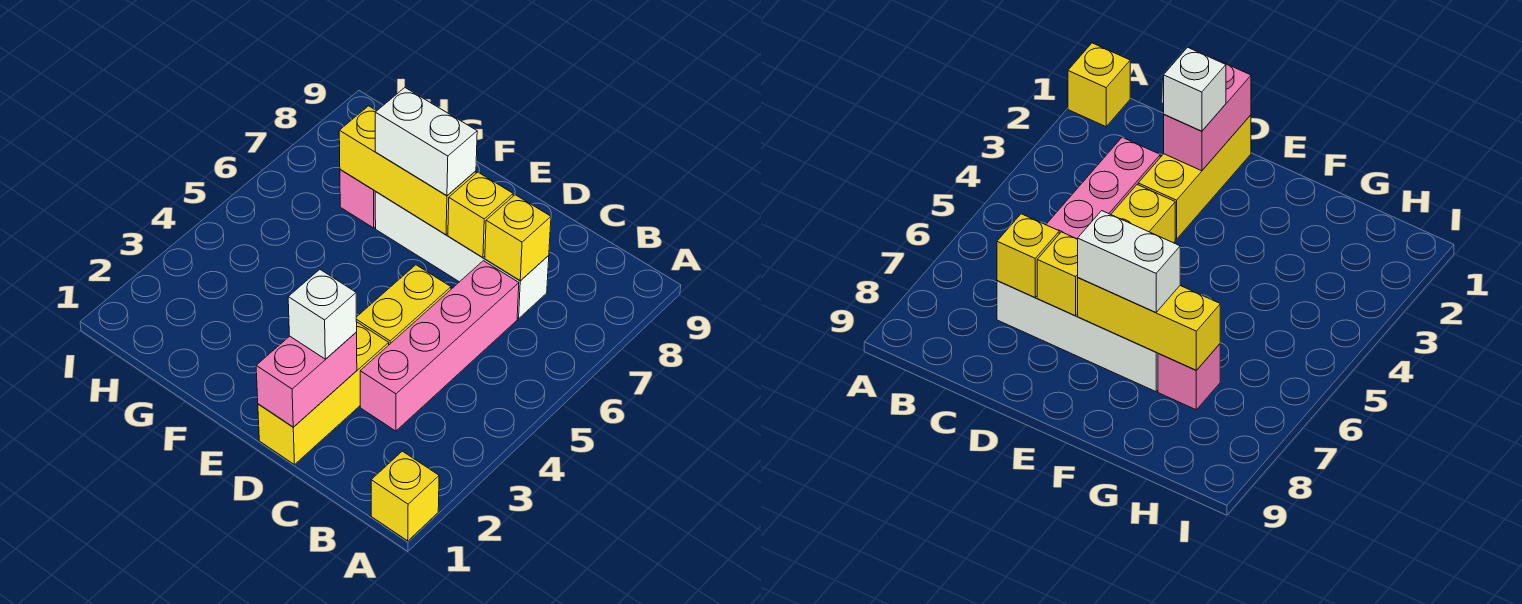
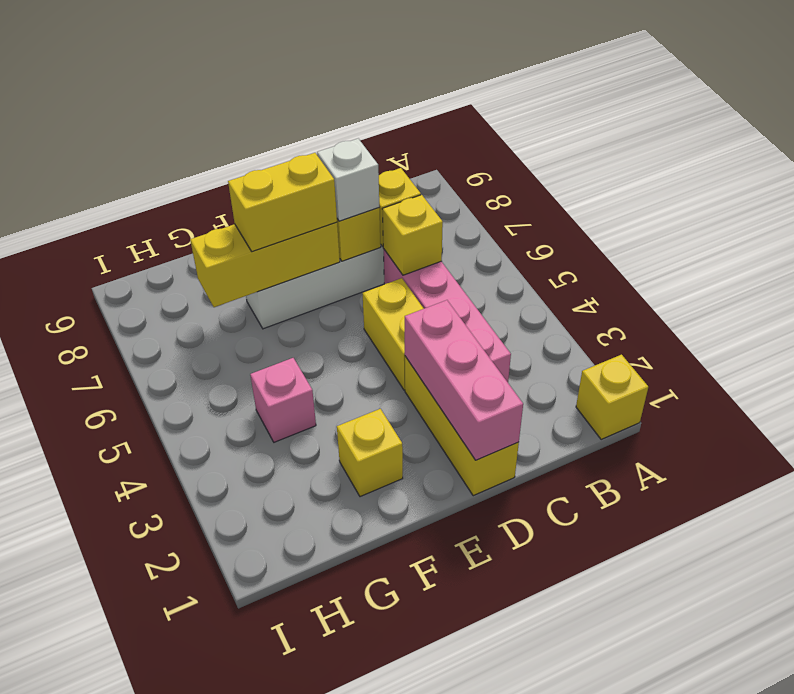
none -> yellow 1x1 brick [383,195,443,275]
pink 1x2 brick [256,332,357,427] -> pink 1x3 brick [405,300,523,460]
white 1x1 brick [288,270,357,359] -> white 1x1 brick moved to [317,139,379,221]
white 1x2 brick [375,88,477,196] -> yellow 1x2 brick [228,153,337,252]
none -> yellow 1x1 brick [337,409,403,497]
pink 1x1 brick [340,169,376,228] -> pink 1x1 brick moved to [250,358,316,442]

